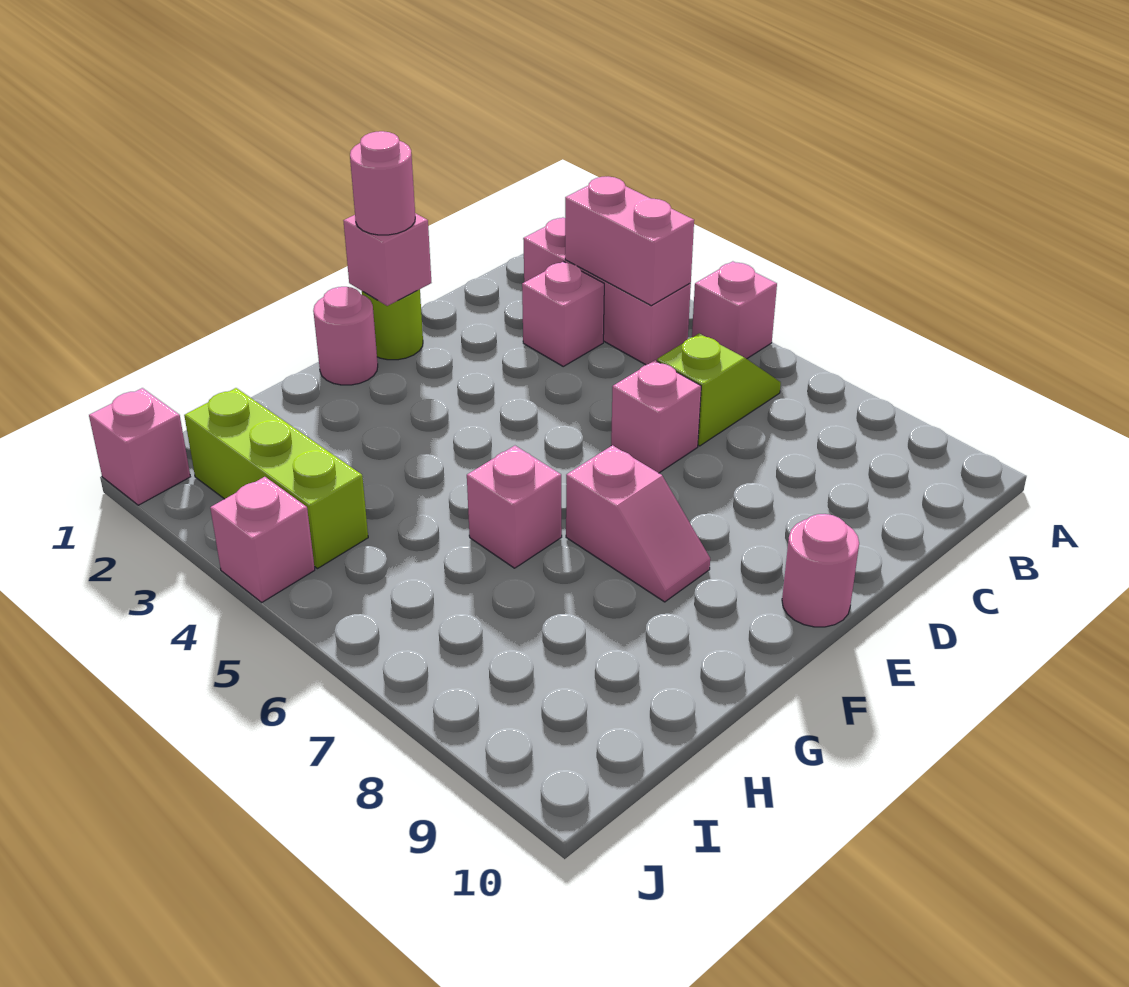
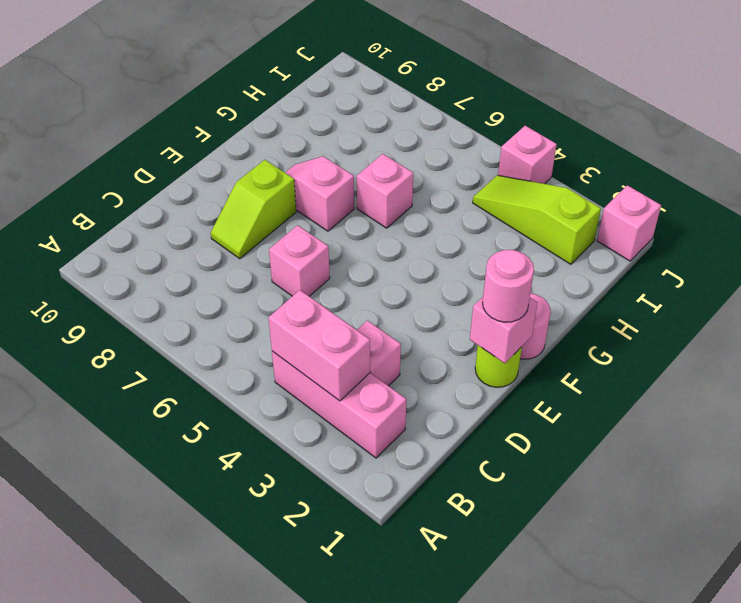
pink 1x1 brick [692,261,777,359] -> none
lime 1x2 slope [657,333,781,446] -> lime 1x2 slope moved to [211,160,296,259]
pink 1x1 round brick [782,514,859,627] -> none
lime 1x3 brick [184,388,368,569] -> lime 1x3 slope [473,175,601,264]

